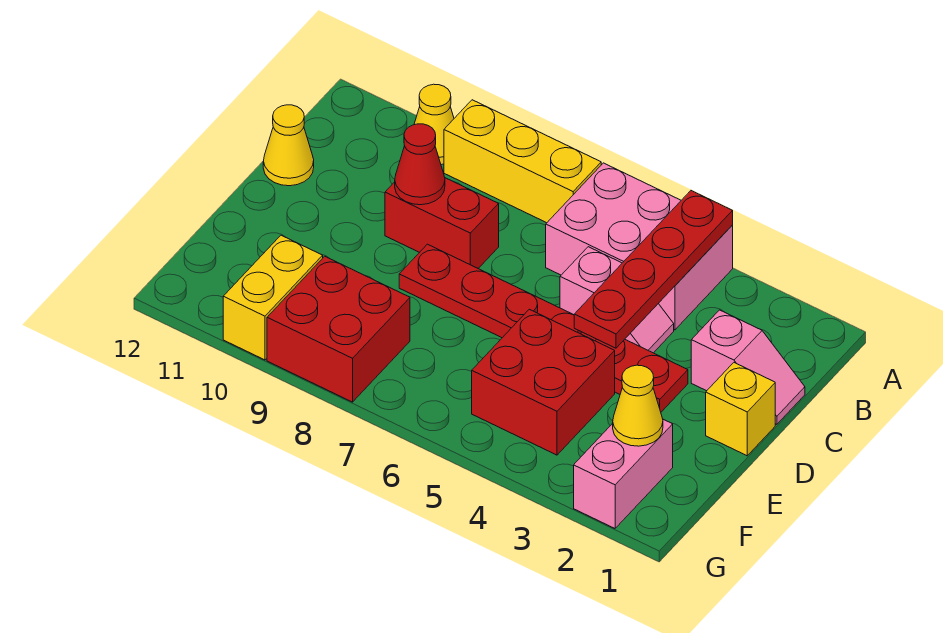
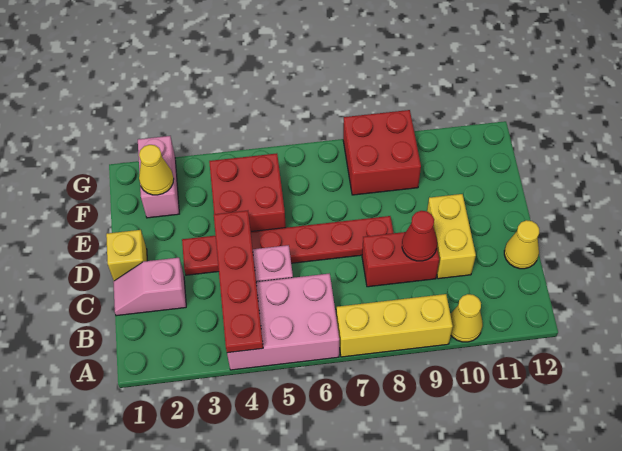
yellow 1x2 brick [223,235,323,360] -> yellow 1x2 brick moved to [427,194,476,279]

